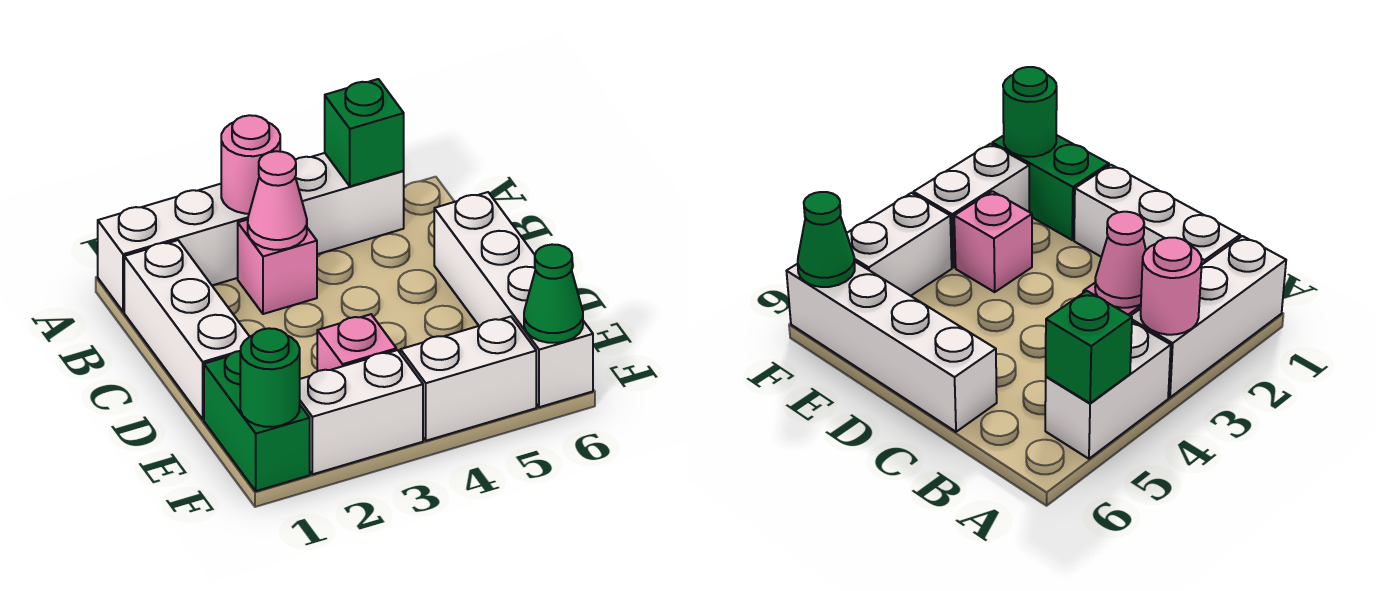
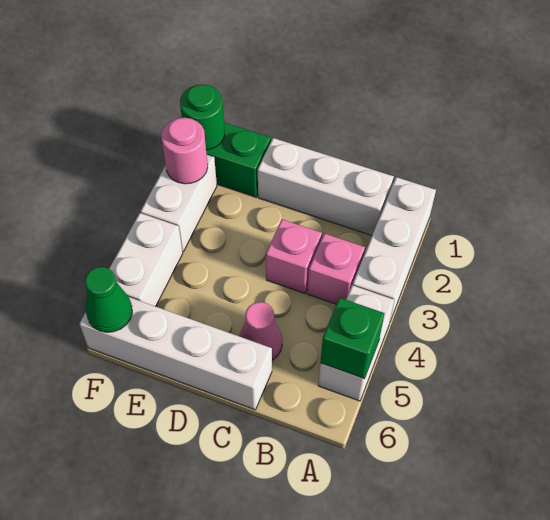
pink 1x1 round brick [221,115,280,214] -> pink 1x1 round brick moved to [161,118,208,184]
pink 1x1 cone [248,151,307,250] -> pink 1x1 cone moved to [239,302,282,360]
pink 1x1 brick [317,314,396,371] -> pink 1x1 brick moved to [266,219,322,293]

